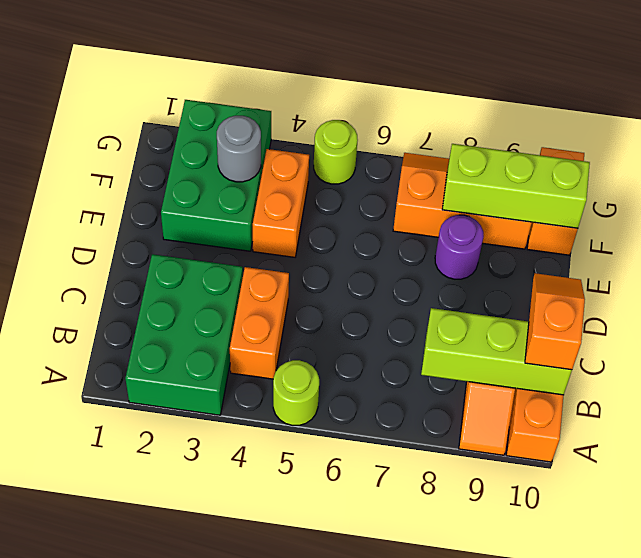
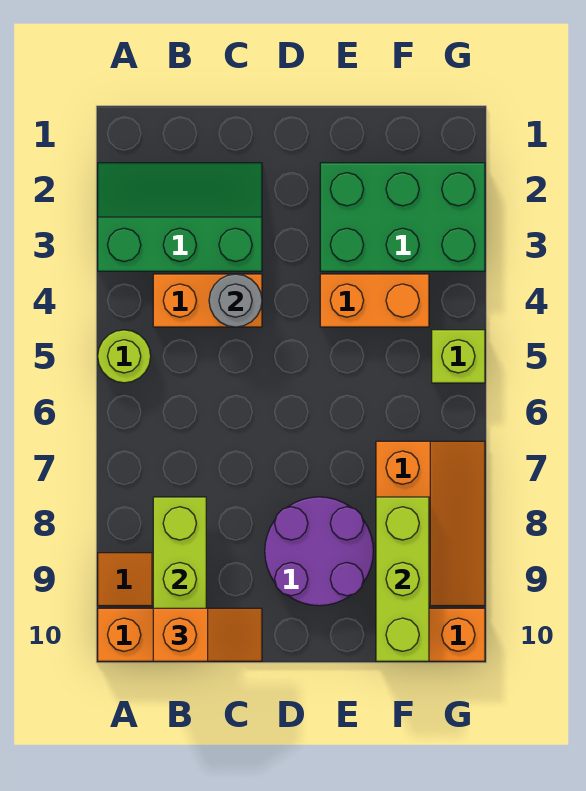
green 2x3 brick [125,254,243,415] -> green 2x3 slope [98,163,262,271]
purple 1x1 round brick [435,215,484,279] -> purple 2x2 round brick [265,497,373,606]
grey 1x1 round brick [217,116,261,182] -> grey 1x1 round brick moved to [209,274,262,327]
lime 1x1 round brick [314,120,358,184] -> lime 1x1 brick [432,330,485,383]

